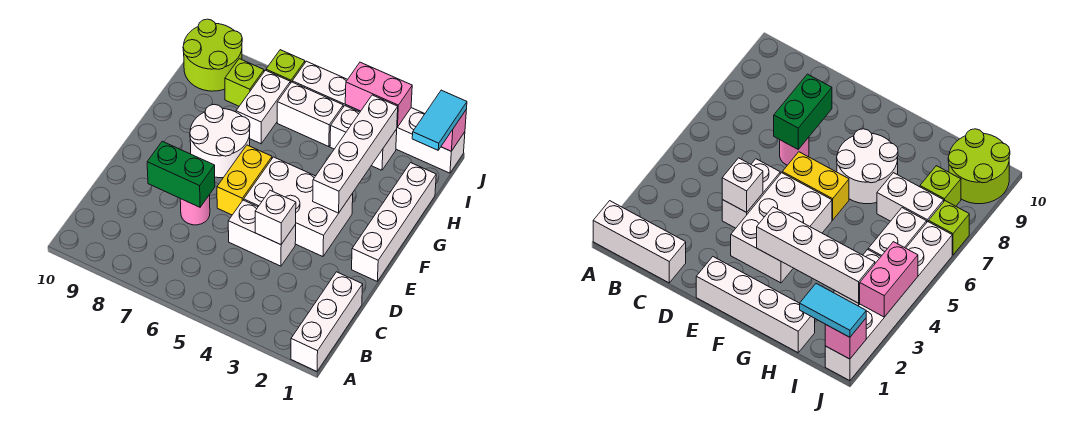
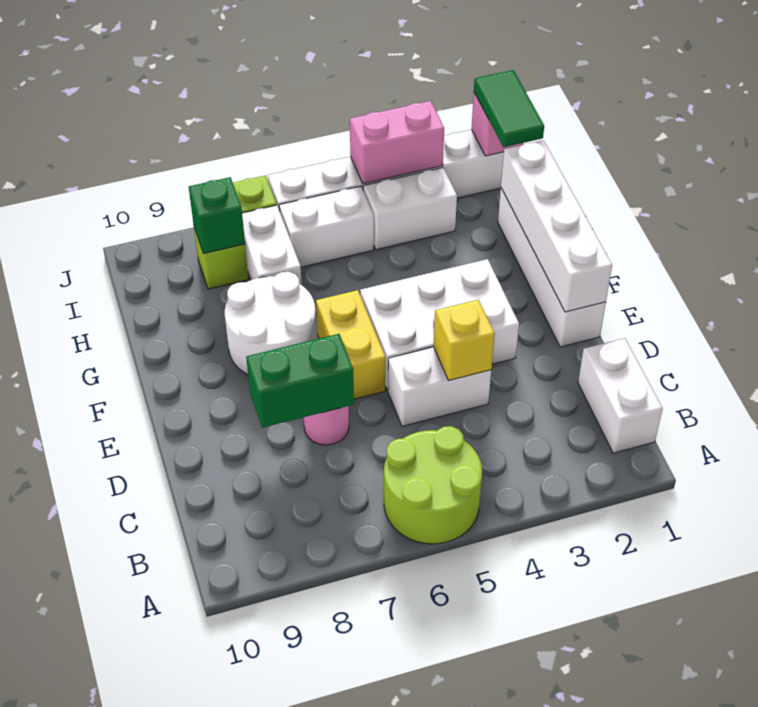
white 1x3 brick [291,272,363,371] -> white 1x2 brick [578,338,663,453]
white 1x1 brick [255,190,296,245] -> yellow 1x1 brick [434,300,495,380]
white 1x4 brick [313,95,398,213] -> white 1x4 brick moved to [501,140,612,312]
cyan 1x2 tile [412,90,467,150] -> green 1x2 tile [474,70,544,147]
none -> green 1x1 brick [189,177,245,254]
lime 2x2 round brick [183,19,242,91] -> lime 2x2 round brick moved to [384,426,482,544]

